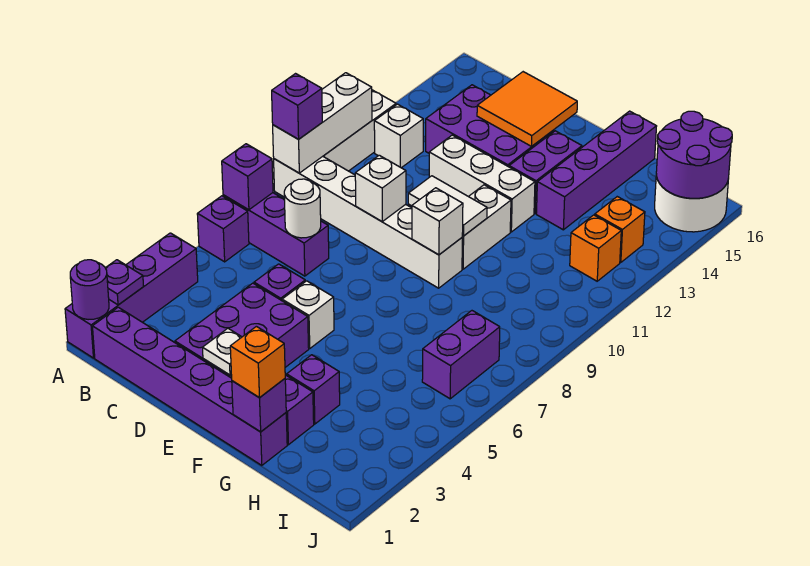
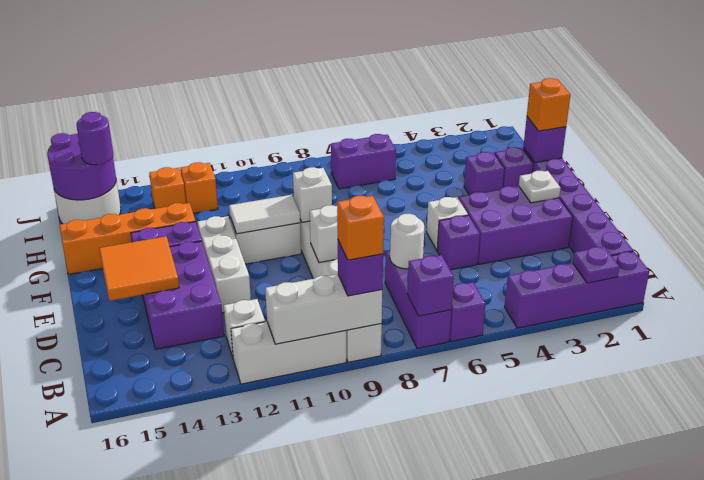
purple 1x1 round brick [70,260,109,320] -> purple 1x1 round brick moved to [76,112,113,165]
none -> orange 1x1 brick [337,196,384,260]
white 1x2 tile [408,176,487,236] -> white 1x2 tile turned to [229,195,300,234]
purple 1x4 brick [536,111,657,230] -> orange 1x4 brick [60,203,195,274]

